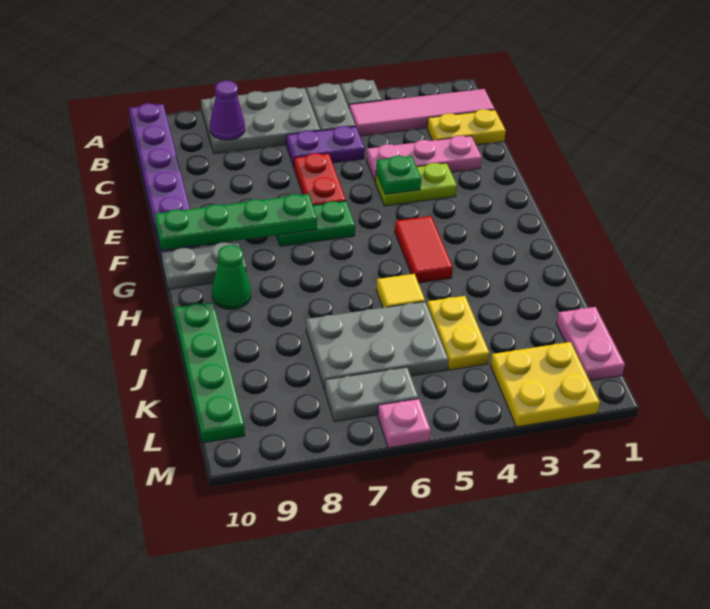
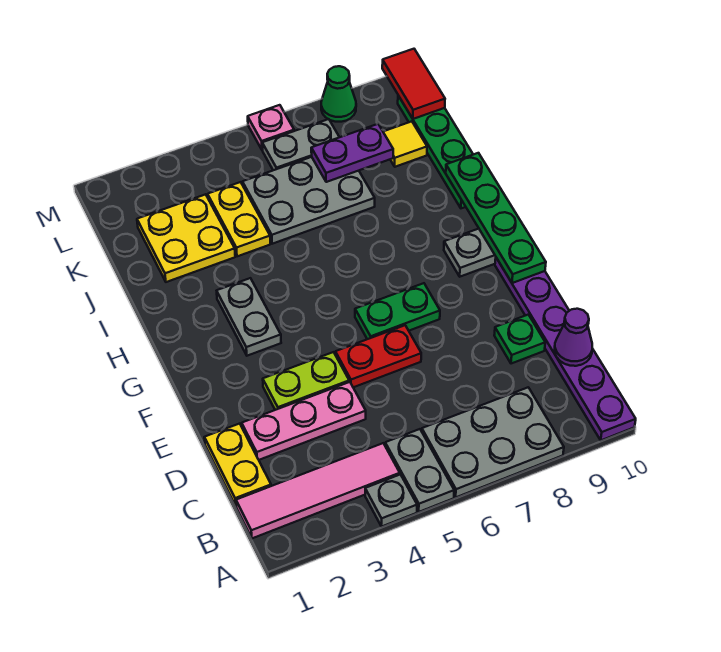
purple 1x1 cone [210,81,245,140] -> purple 1x1 cone moved to [555,309,592,366]
yellow 1x2 plate [427,109,506,145] -> yellow 1x2 plate turned to [204,424,271,506]
purple 1x2 plate [286,126,365,167] -> purple 1x2 plate moved to [311,124,393,182]
red 1x2 plate [294,153,346,205] -> red 1x2 plate turned to [335,325,421,387]
green 1x1 plate [376,156,421,194] -> green 1x1 plate moved to [494,315,545,364]
green 1x4 plate [155,194,317,250] -> green 1x4 plate turned to [446,153,546,283]
none -> grey 1x2 plate [217,278,281,356]
red 1x2 tile [395,216,453,283] -> red 1x2 tile moved to [382,49,445,119]
green 1x1 cone [212,245,251,309] -> green 1x1 cone moved to [321,66,356,122]
yellow 1x1 tile [376,274,425,308] -> yellow 1x1 tile moved to [383,121,427,167]
pink 1x2 plate [556,307,625,381] -> none
yellow 2x2 plate [490,342,600,427] -> yellow 2x2 plate moved to [137,194,235,282]

